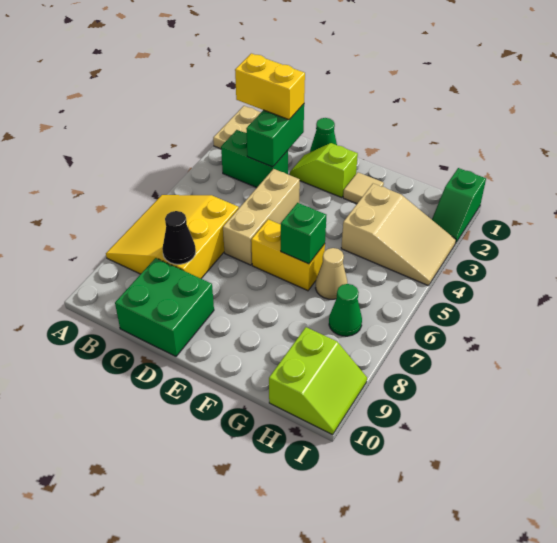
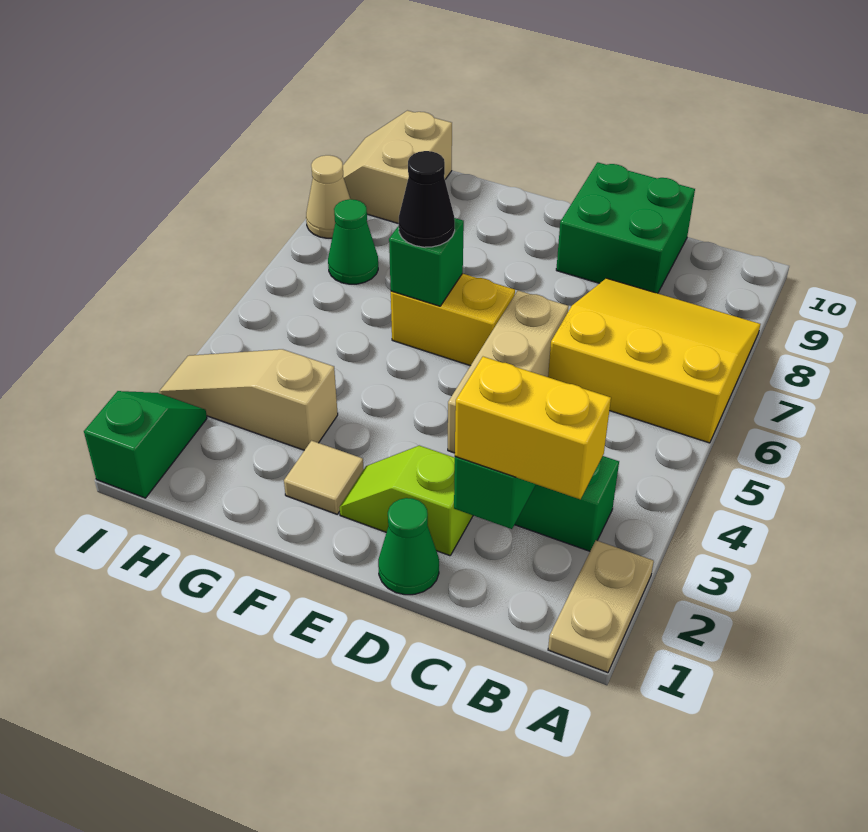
yellow 3x3 slope [106,195,239,279] -> yellow 3x3 slope turned to [548,278,760,443]
black 1x1 cone [162,211,196,264] -> black 1x1 cone moved to [399,151,455,247]
lime 1x2 slope [290,143,358,198] -> lime 1x2 slope turned to [339,445,473,556]
tan 2x3 slope [341,184,456,286] -> tan 1x3 slope [159,349,338,450]
tan 1x1 cone [316,248,347,299] -> tan 1x1 cone moved to [306,155,350,238]
lime 2x2 slope [269,327,367,435] -> tan 2x2 slope [343,111,452,224]

